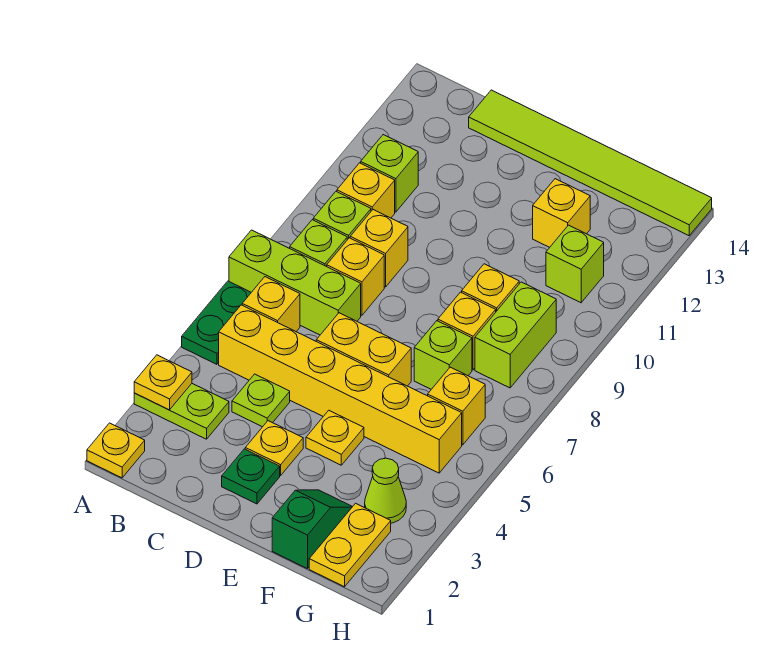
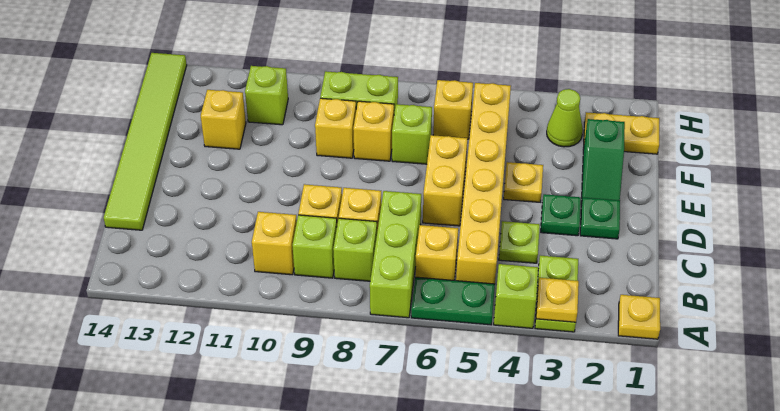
lime 1x1 brick [361,135,418,212] -> lime 1x1 brick moved to [494,264,538,328]
yellow 1x1 plate [245,421,303,475] -> green 1x1 plate [541,194,581,236]
green 1x2 slope [272,490,352,569] -> green 1x2 slope turned to [581,119,625,204]

